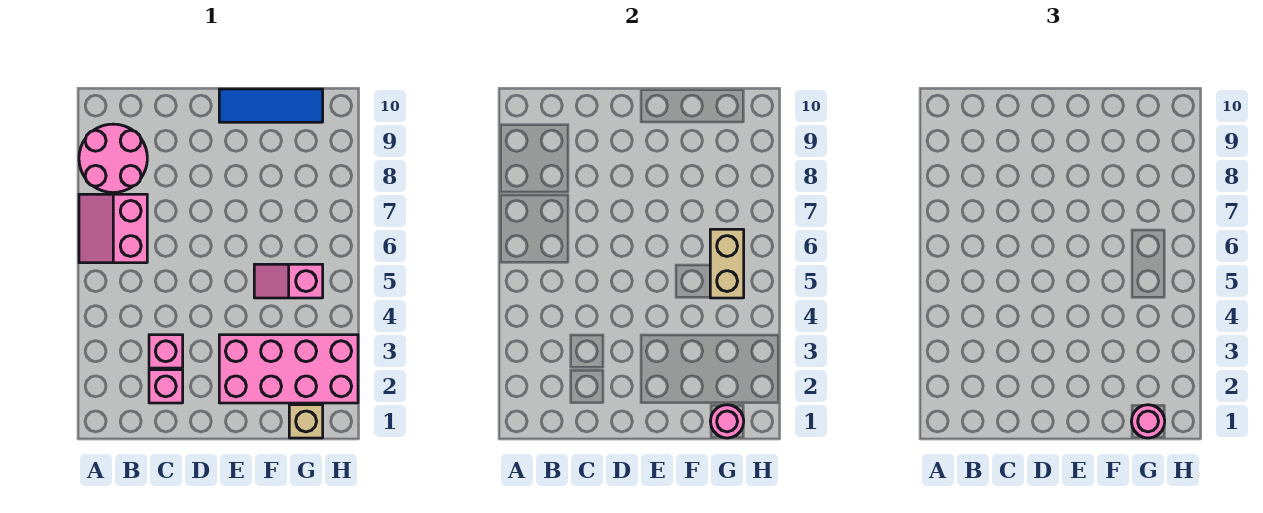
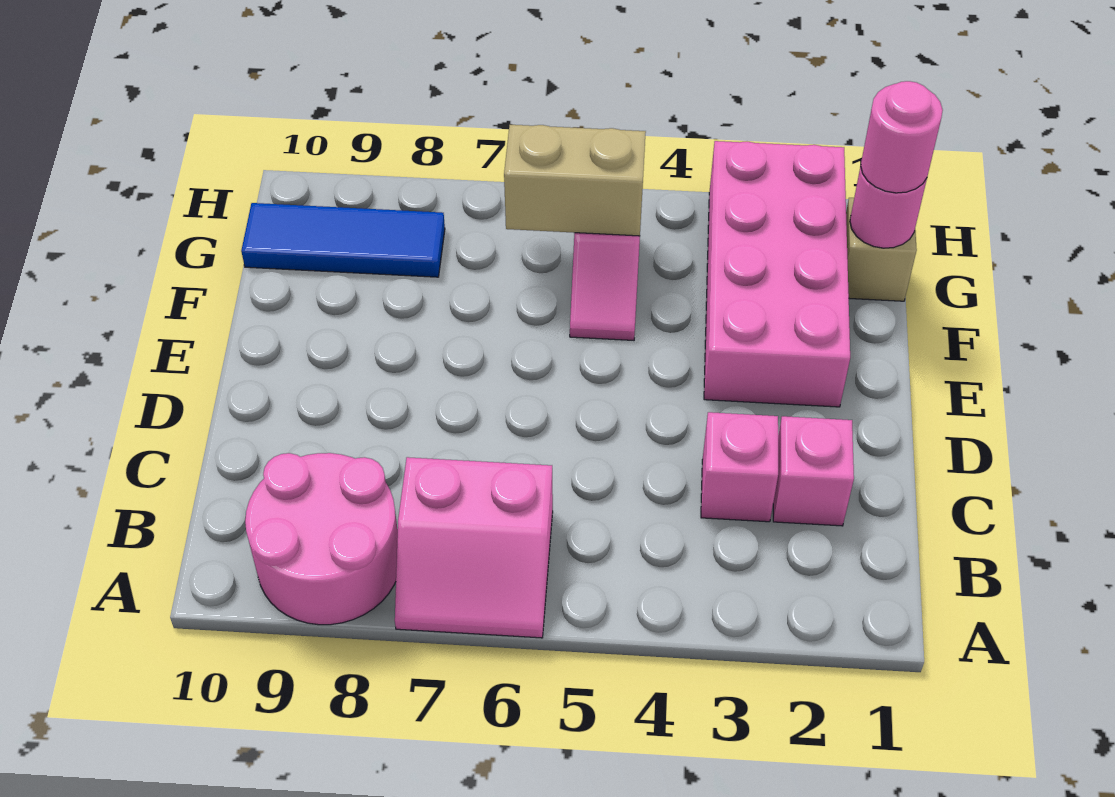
blue 1x3 tile [219,89,323,122] -> blue 1x3 tile turned to [241,203,445,277]

